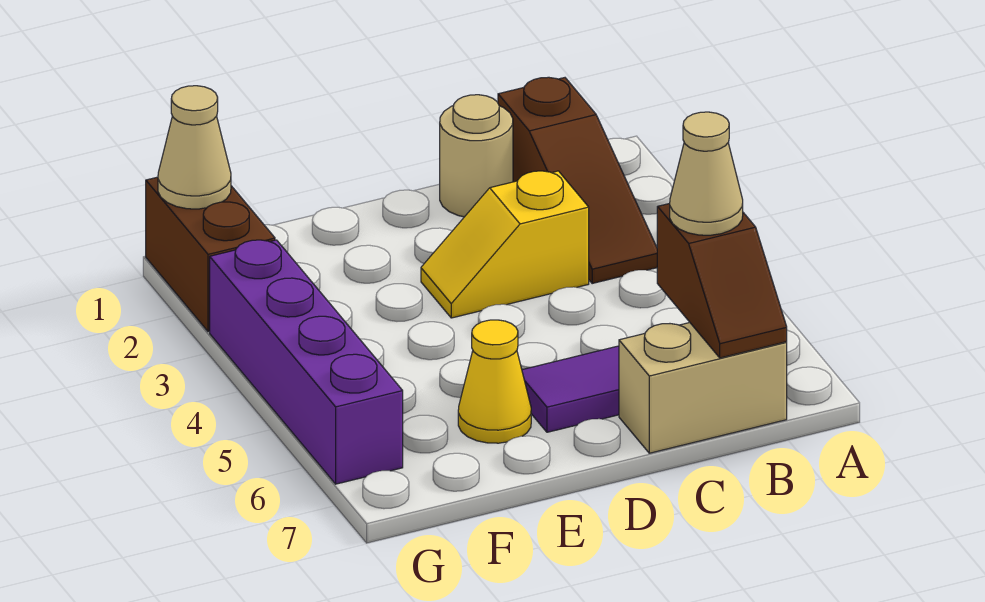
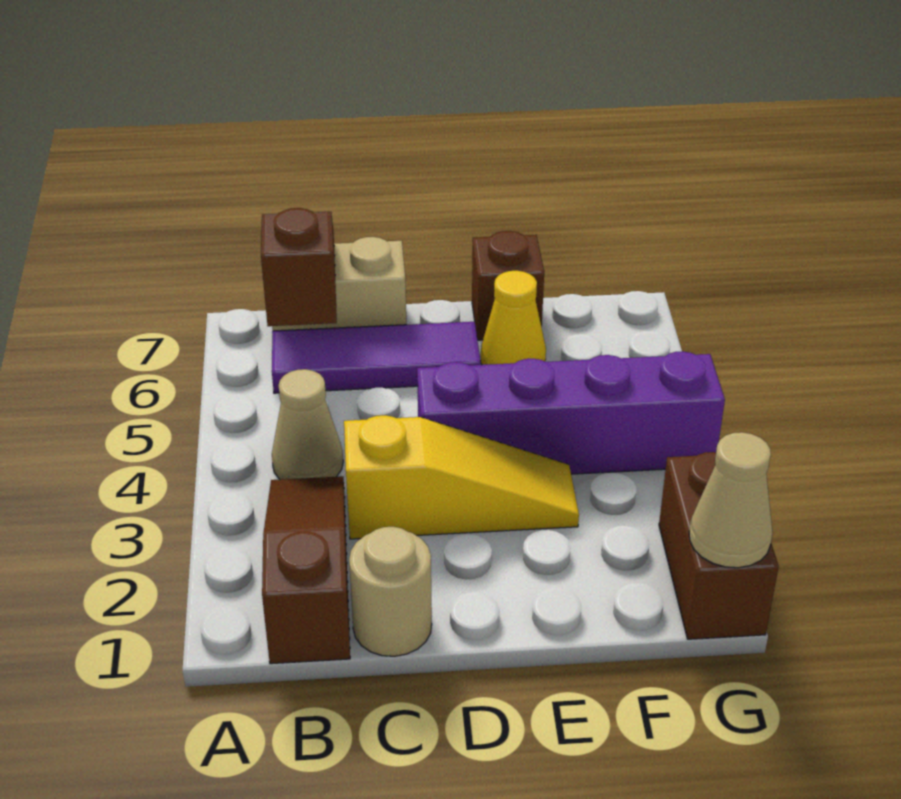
tan 1x1 cone [670,112,743,235] -> tan 1x1 cone moved to [272,369,343,480]
yellow 1x2 slope [421,171,589,318] -> yellow 1x3 slope [344,415,579,539]
none -> brown 1x1 brick [472,231,544,340]
purple 1x4 brick [210,240,403,484] -> purple 1x4 brick turned to [417,351,725,474]

